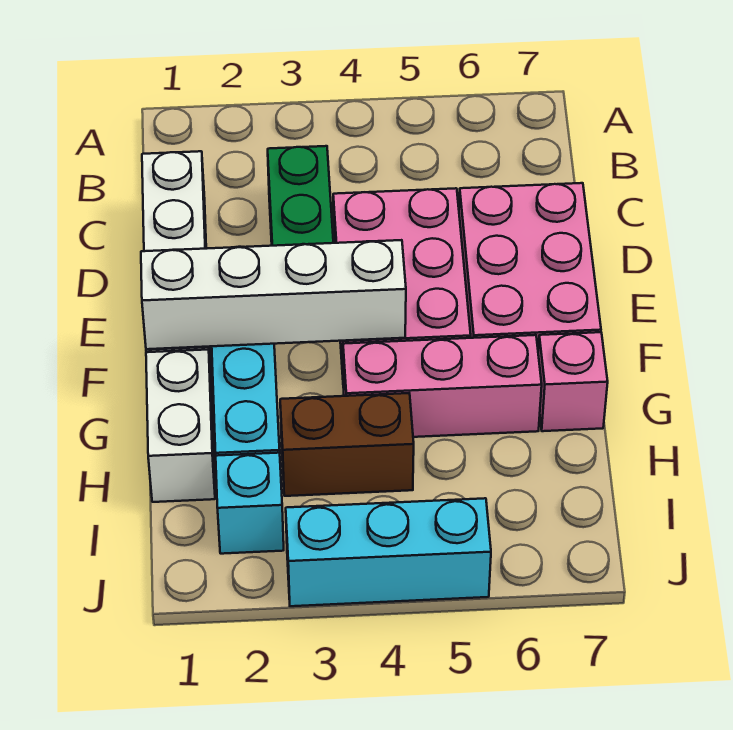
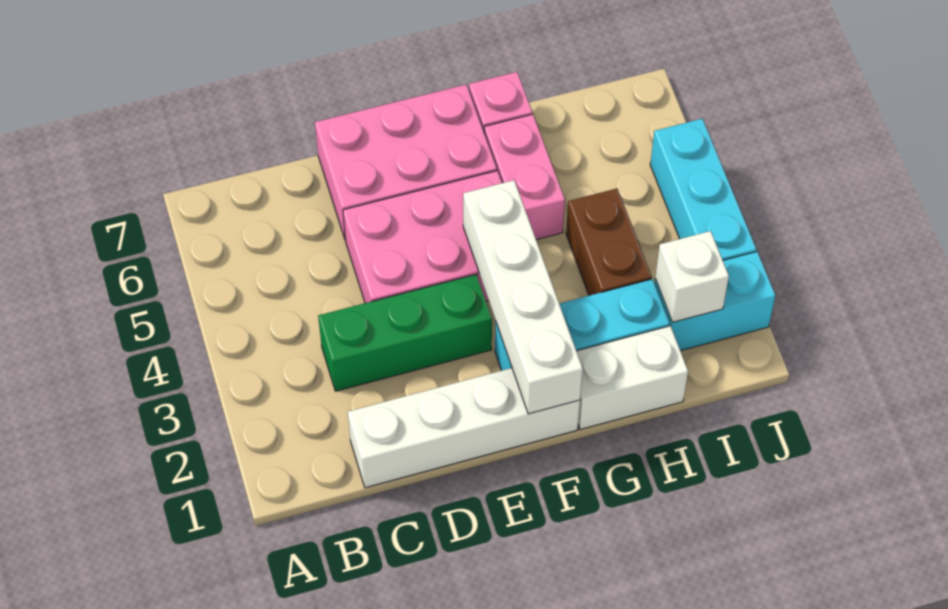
pink 1x3 brick [343,335,542,437] -> pink 1x2 brick [484,114,565,240]
cyan 1x1 brick [216,453,284,554] -> cyan 1x2 brick [654,252,775,351]
none -> white 1x1 brick [655,231,729,322]

